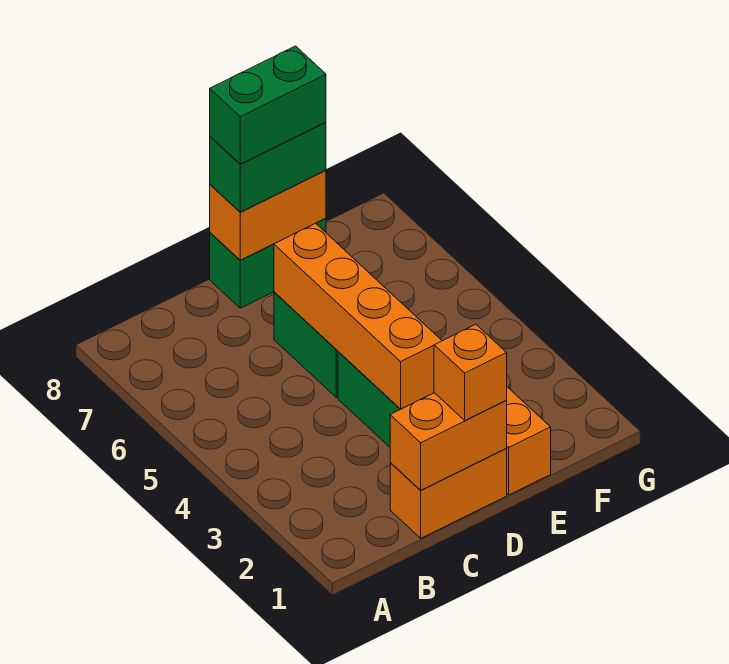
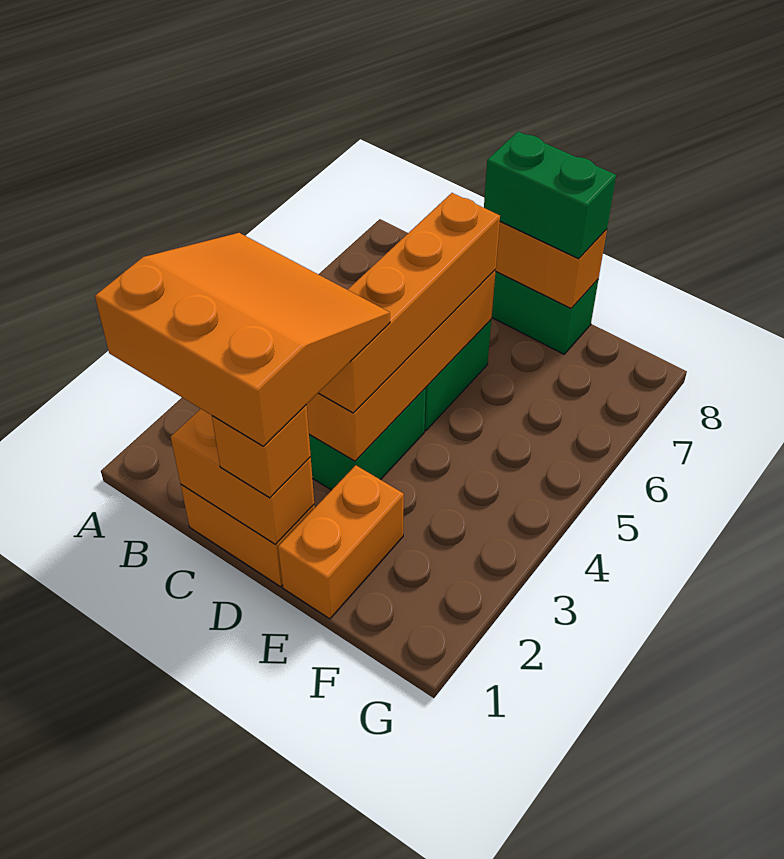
none -> orange 3x3 slope [95,233,390,446]
none -> orange 1x4 brick [319,193,500,413]
green 1x2 brick [210,46,326,164] -> none

